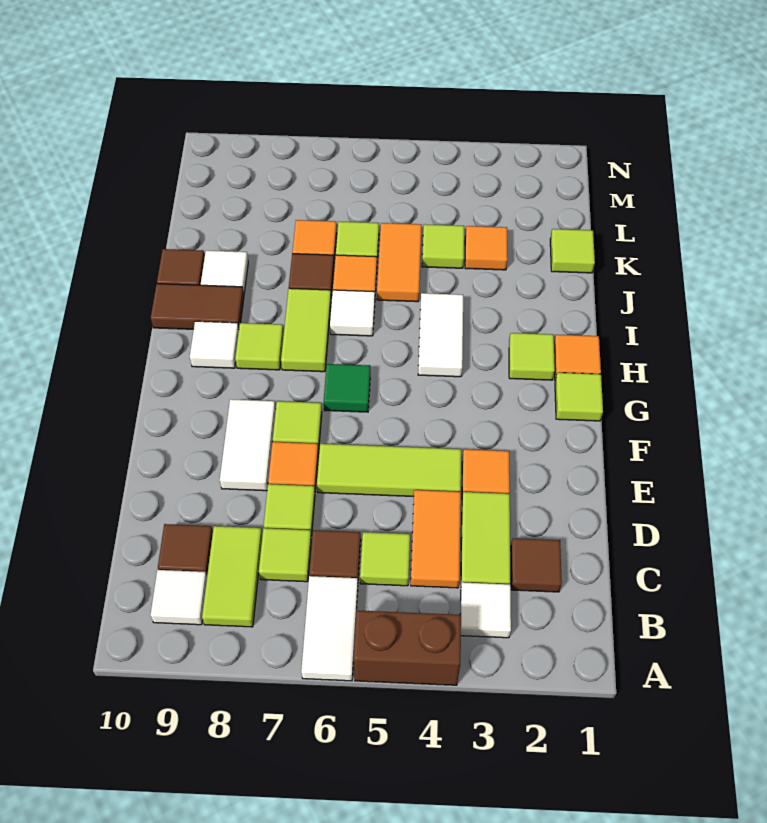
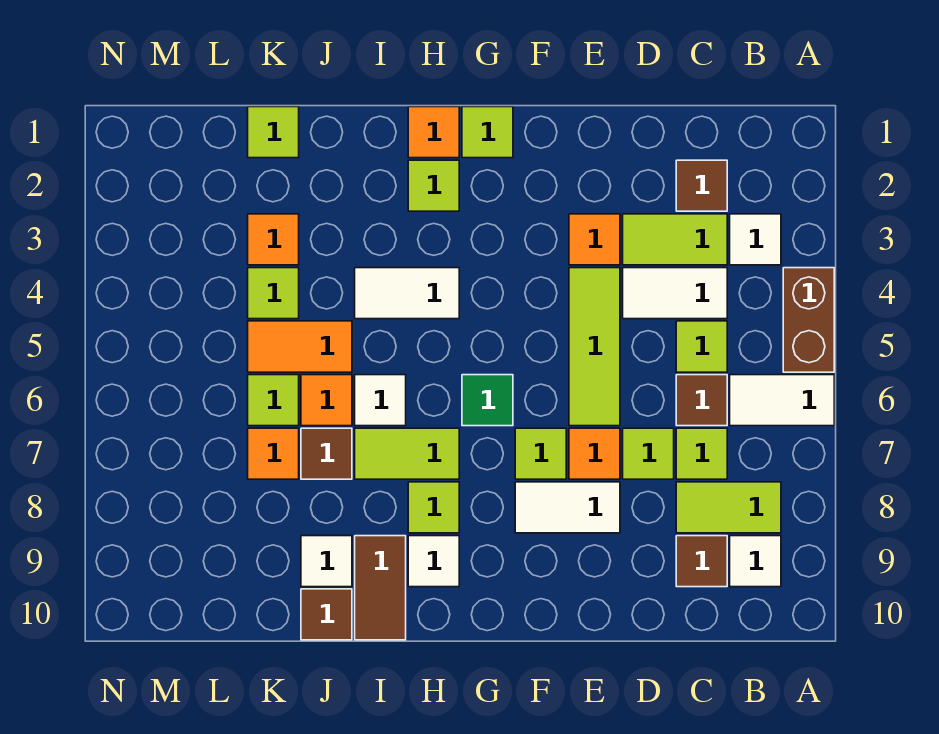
orange 1x2 tile [411,490,461,588] -> white 1x2 tile [623,268,727,319]

